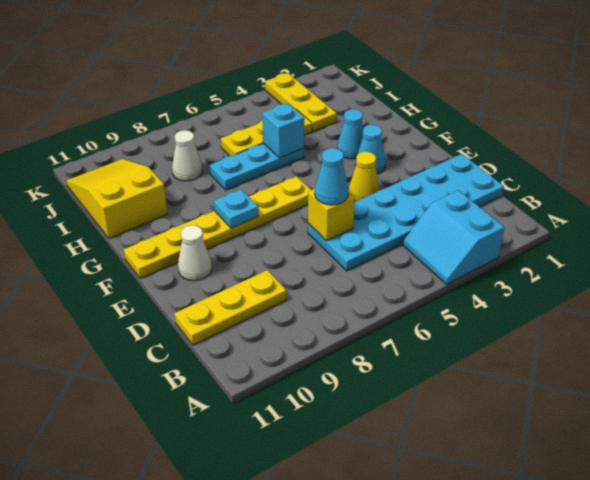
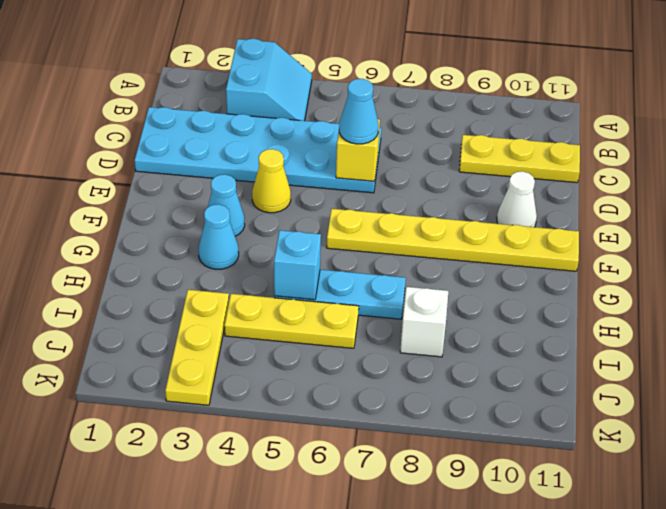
cyan 1x1 plate [214,189,259,228] -> none
yellow 2x3 slope [66,159,167,239] -> none
white 1x1 cone [172,130,203,181] -> white 1x1 brick [400,287,448,357]

